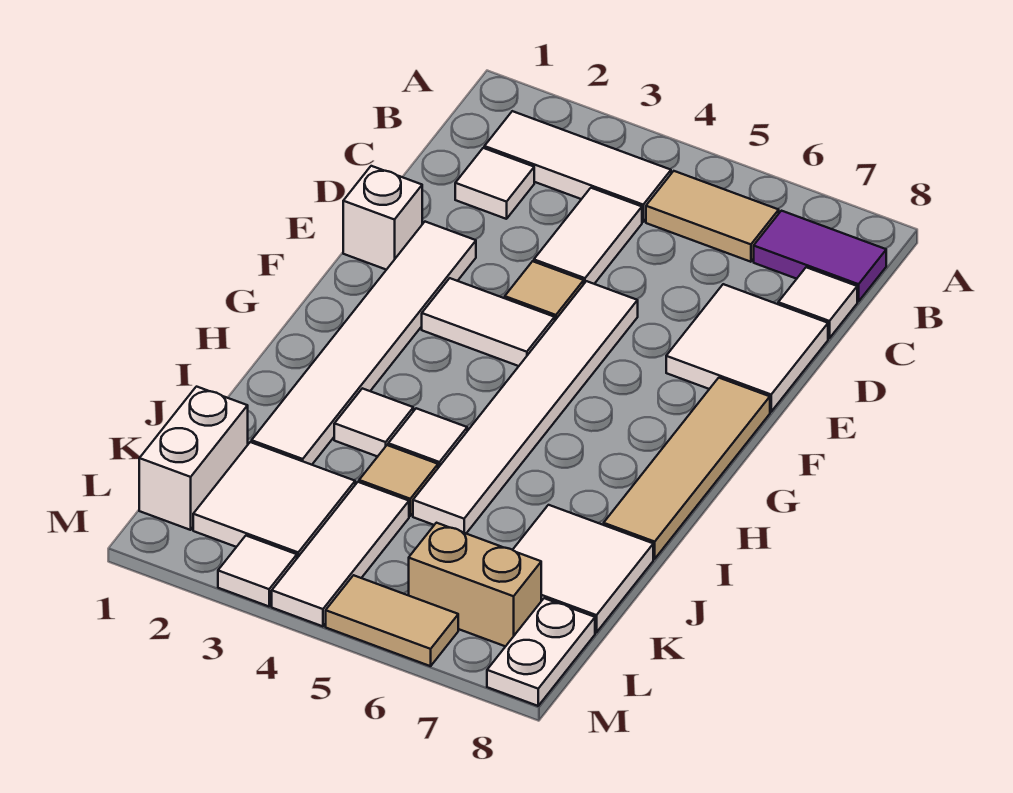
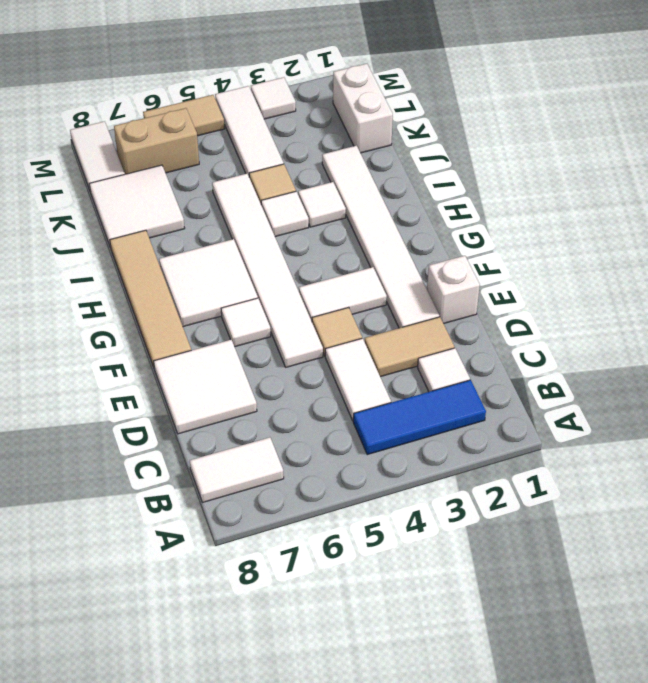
white 1x3 tile [484,111,671,222] -> blue 1x3 tile [353,380,486,455]
tan 1x2 tile [646,171,779,262] -> tan 1x2 tile moved to [365,317,454,377]
purple 1x2 tile [754,211,886,302] -> white 1x2 tile [190,437,284,502]
white 1x1 tile [778,267,857,338] -> white 1x1 tile moved to [221,298,271,347]
white 2x2 tile [193,442,355,558] -> white 2x2 tile moved to [159,239,258,327]
white 1x2 plate [487,598,595,706] -> white 1x2 tile [70,121,125,190]

